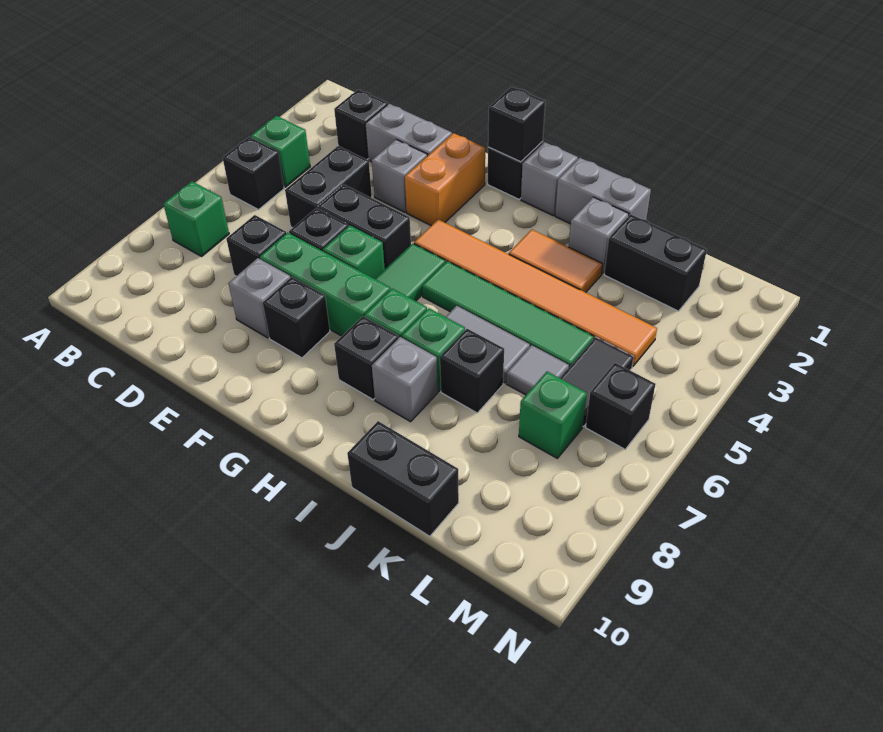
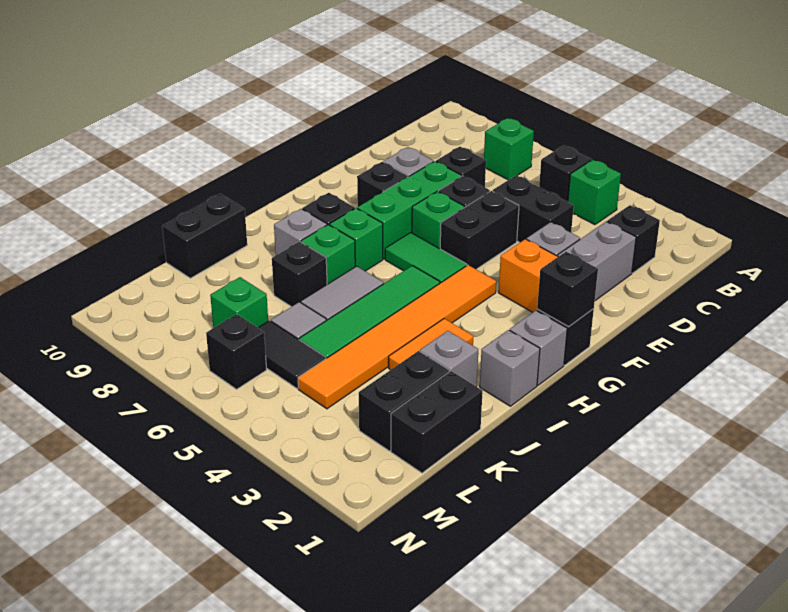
grey 1x2 brick [555,158,651,224] -> grey 1x1 brick [480,330,540,406]
none -> black 1x2 brick [391,371,483,473]

